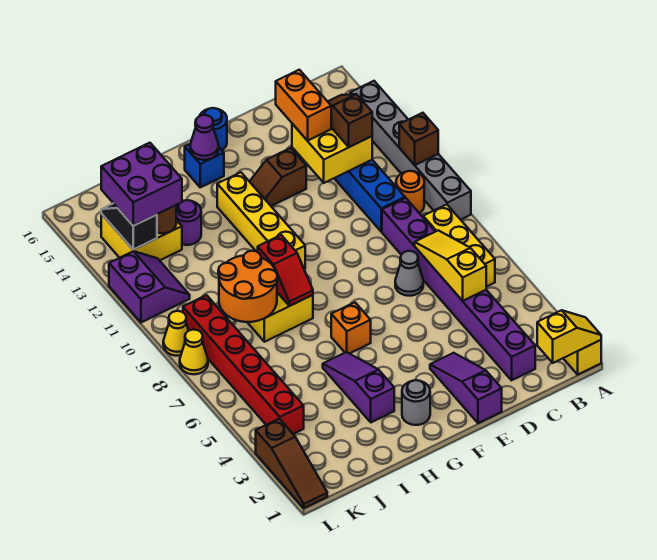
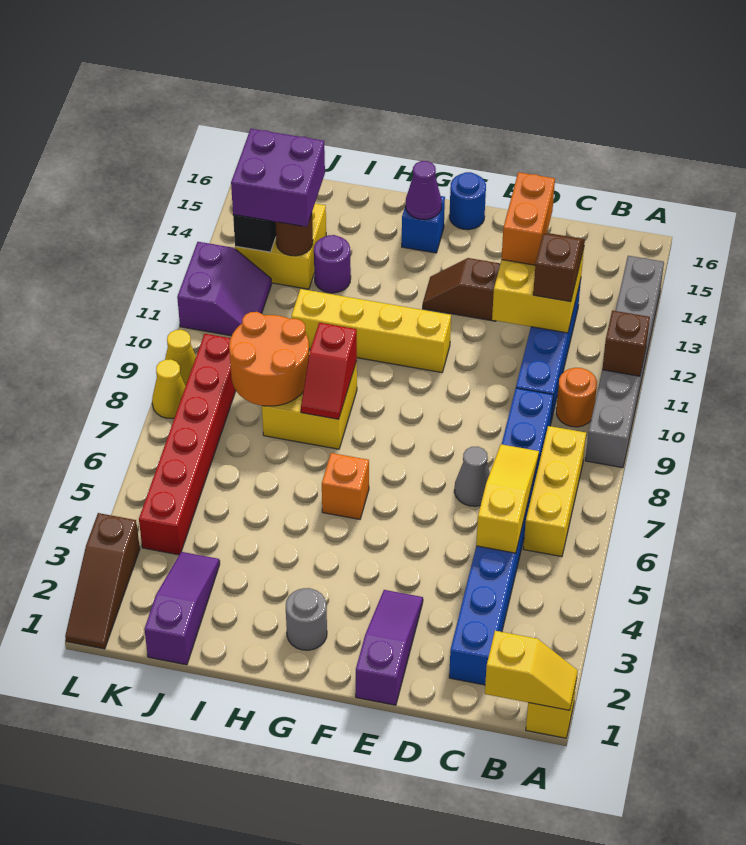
purple 1x8 brick [382,198,535,380] -> blue 1x8 brick [449,388,553,685]
yellow 1x4 brick [217,172,305,269] -> yellow 1x4 brick turned to [291,289,451,373]
purple 1x3 slope [323,352,394,422] -> purple 1x3 slope moved to [144,552,220,665]

